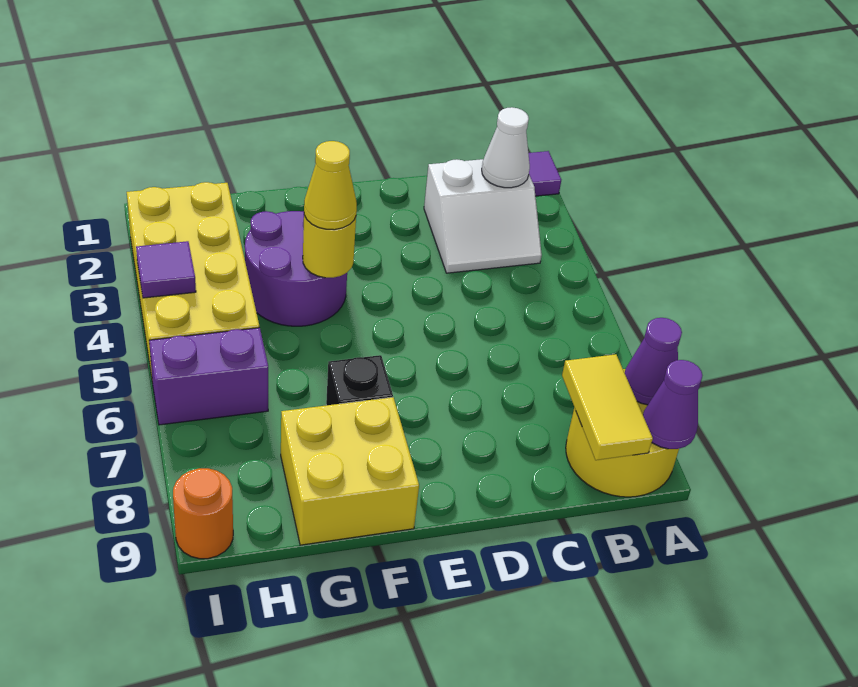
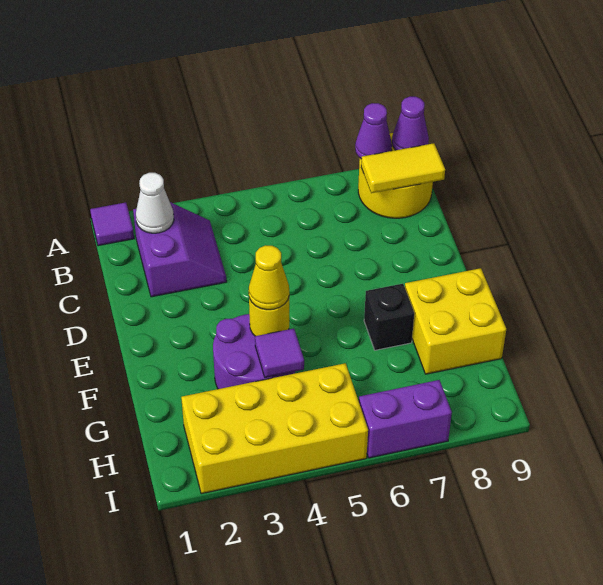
white 2x2 slope [424,159,542,273] -> purple 2x2 slope [133,202,227,297]
purple 1x2 brick [149,328,268,425] -> purple 1x2 brick turned to [359,380,452,458]
purple 1x1 tile [136,241,196,298] -> purple 1x1 tile moved to [255,329,304,378]
orange 1x1 round brick [173,468,233,559] -> none

